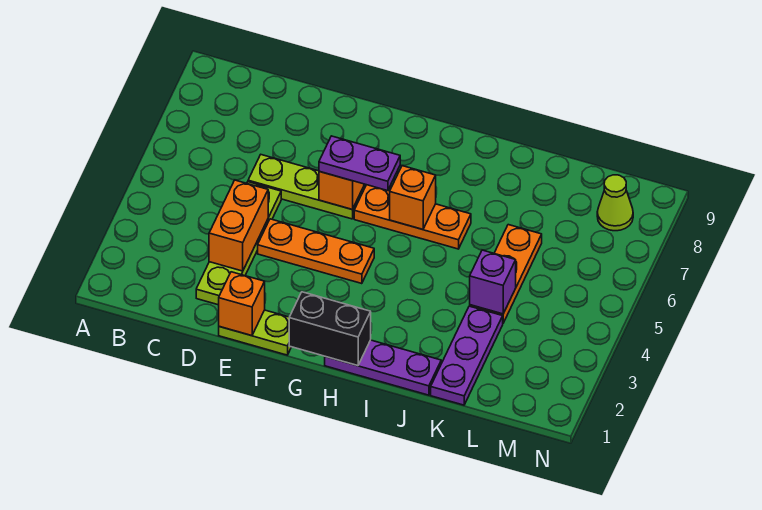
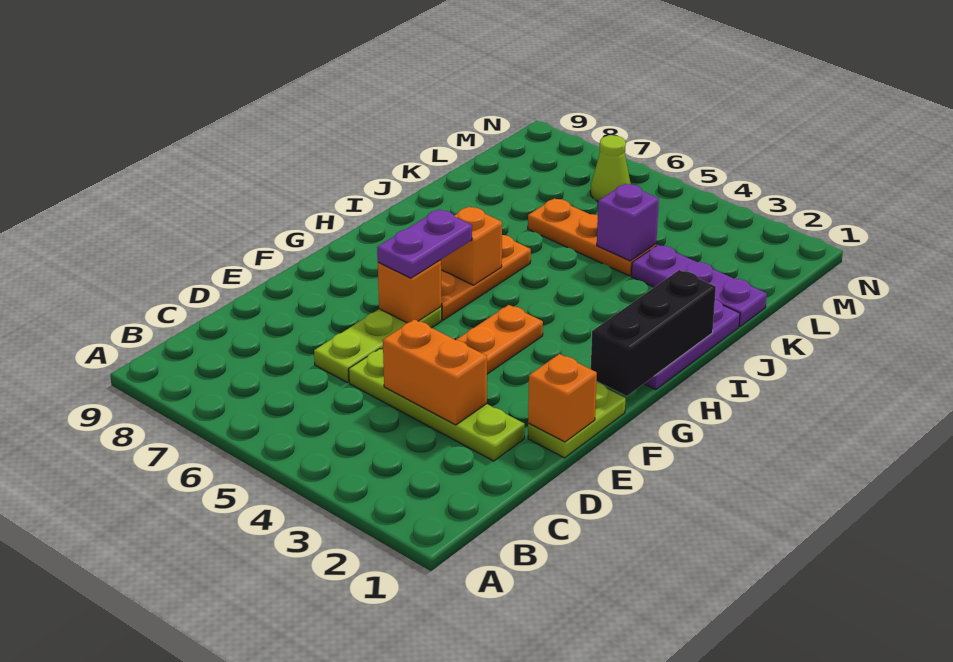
black 1x2 brick [289,292,371,366] -> black 1x3 brick [591,270,716,396]
lime 1x1 cone [597,175,633,231] -> lime 1x1 cone moved to [590,135,631,201]

